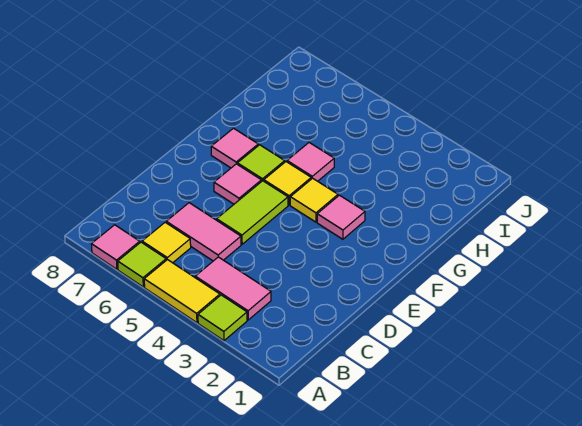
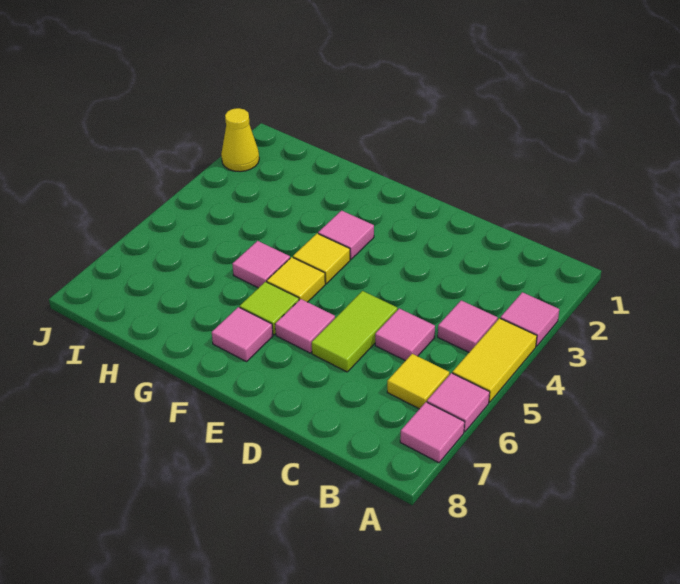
lime 1x1 tile [198,295,247,341] -> pink 1x1 tile [500,292,559,346]
lime 1x1 tile [118,242,166,287] -> pink 1x1 tile [427,373,490,432]
pink 1x2 tile [195,257,271,320] -> pink 1x1 tile [438,300,498,352]
pink 1x2 tile [166,203,241,261] -> pink 1x1 tile [375,308,435,361]
lime 1x2 tile [217,181,288,244] -> lime 1x2 tile turned to [312,291,397,372]
none -> yellow 1x1 cone [221,108,259,172]

